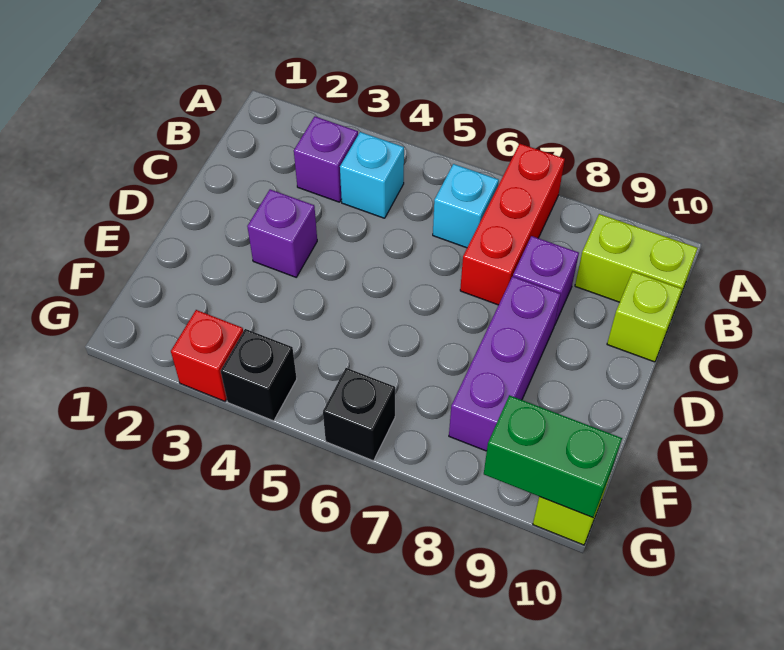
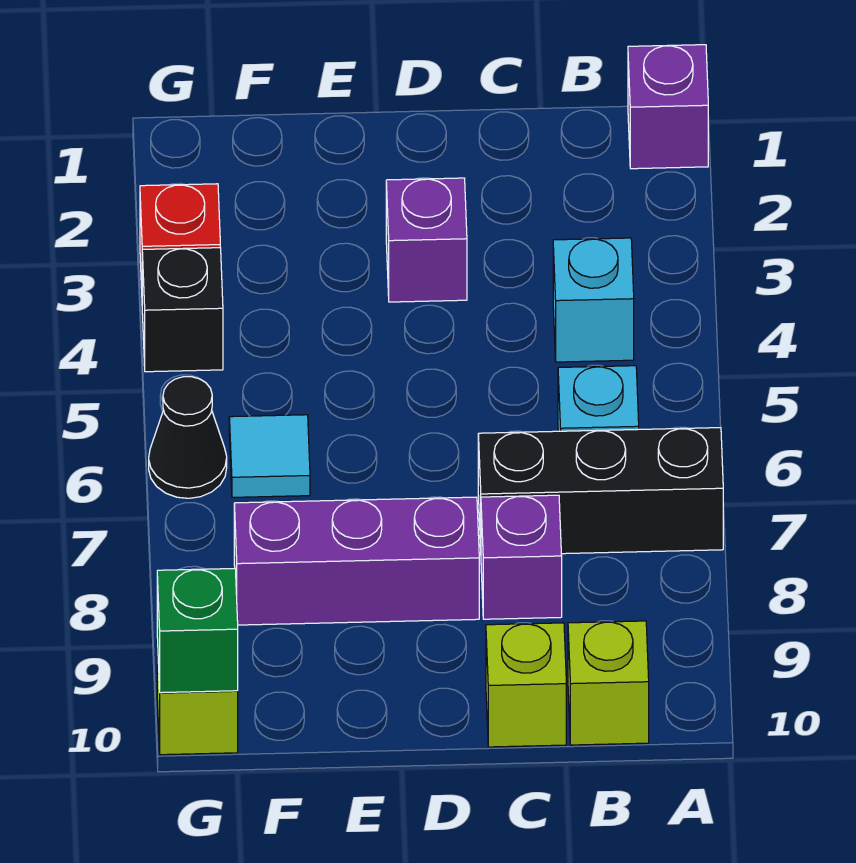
red 1x3 brick [460,144,565,305] -> black 1x3 brick [478,428,723,554]
purple 1x1 brick [294,117,358,202] -> purple 1x1 brick moved to [628,45,708,169]
lime 1x2 brick [575,214,698,312] -> lime 1x1 brick [568,621,649,745]
none -> cyan 1x1 tile [229,415,310,497]
black 1x1 brick [323,368,395,461] -> black 1x1 cone [149,377,227,498]
green 1x2 brick [484,395,622,518] -> green 1x1 brick [157,568,238,693]

